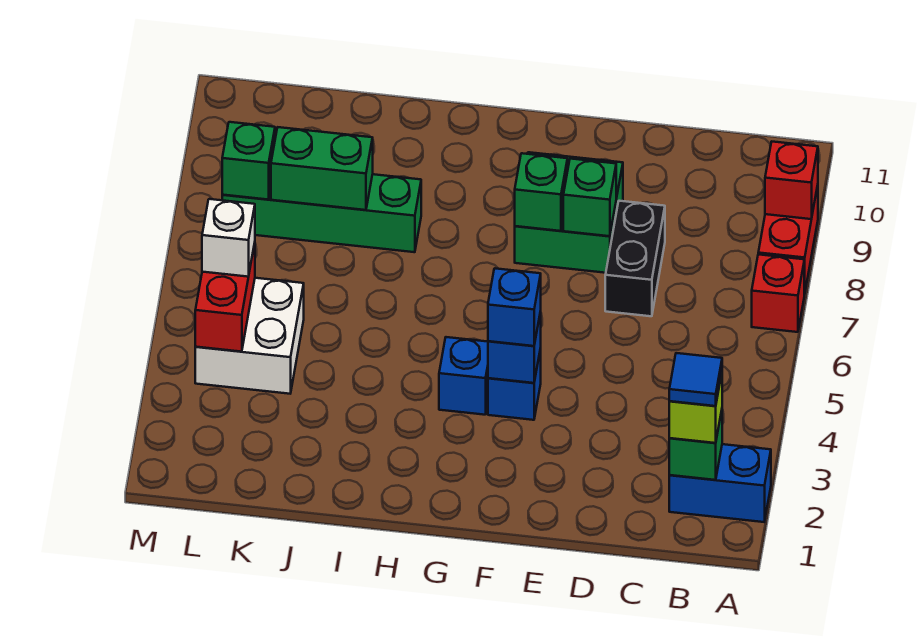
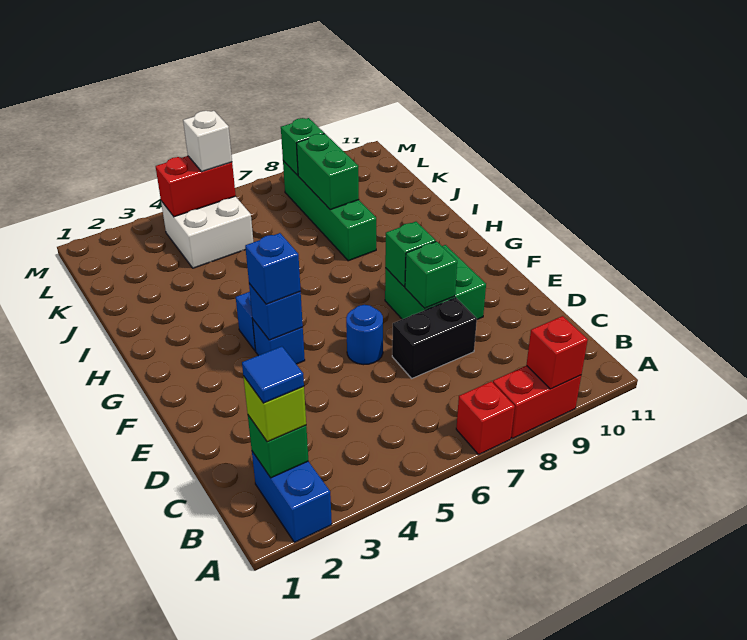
none -> blue 1x1 round brick [346,305,383,365]

